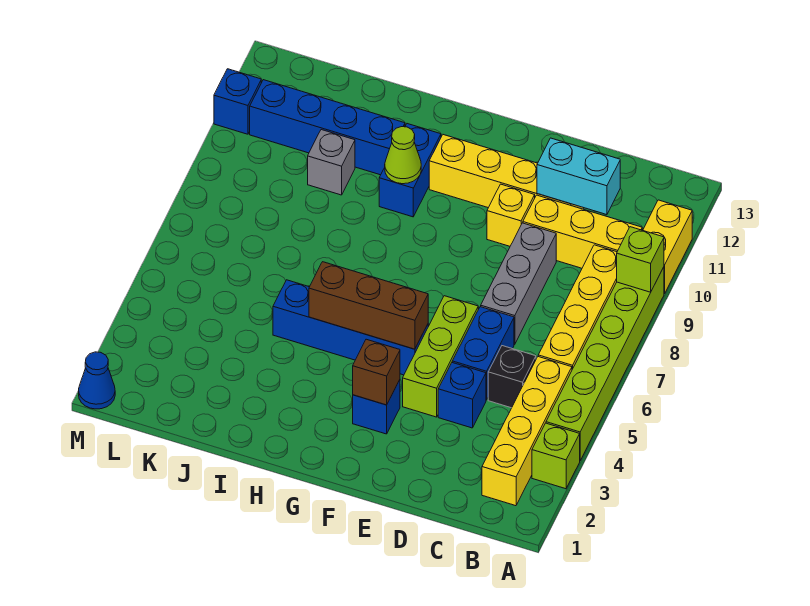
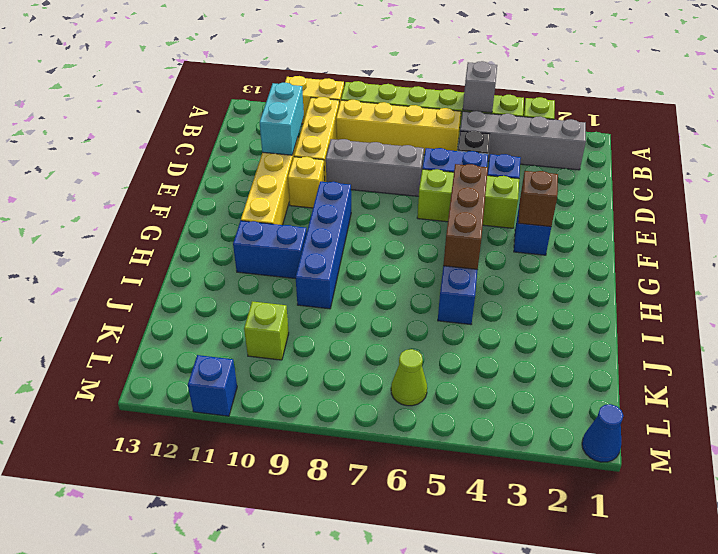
lime 1x1 brick [617,227,664,292] -> lime 1x1 brick moved to [244,301,289,360]
yellow 1x4 brick [482,357,572,506] -> grey 1x4 brick [460,111,586,170]
lime 1x1 cone [385,127,421,184] -> lime 1x1 cone moved to [391,349,427,406]
blue 1x4 brick [250,80,405,175] -> blue 1x4 brick moved to [296,182,351,309]
grey 1x1 brick [308,130,355,195] -> grey 1x1 brick moved to [463,61,497,113]

